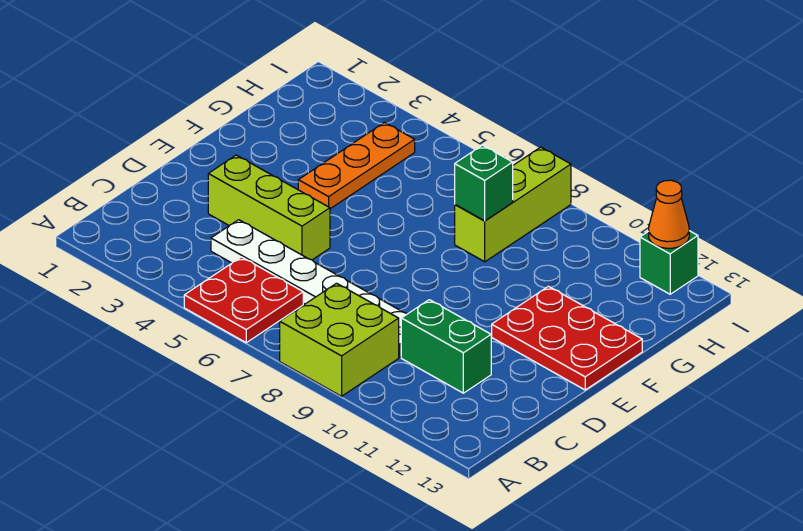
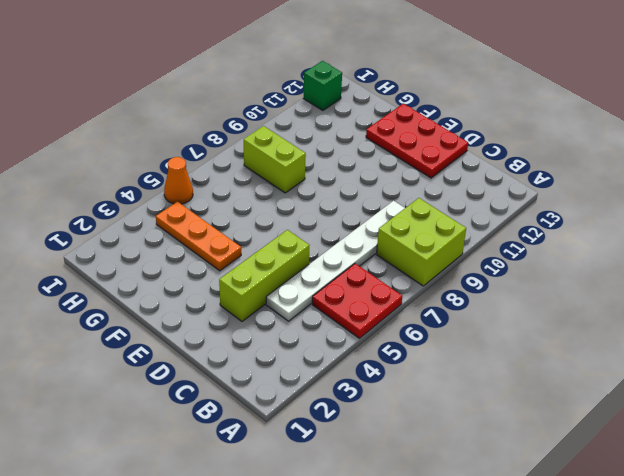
green 1x2 brick [401,300,491,393] -> none
red 2x3 plate [492,286,642,390] -> red 2x3 plate turned to [366,104,468,178]
lime 1x3 brick [455,147,571,262] -> lime 1x2 brick [244,126,306,193]
green 1x1 brick [455,145,513,221] -> none
orange 1x1 cone [649,180,689,248] -> orange 1x1 cone moved to [164,157,193,204]

